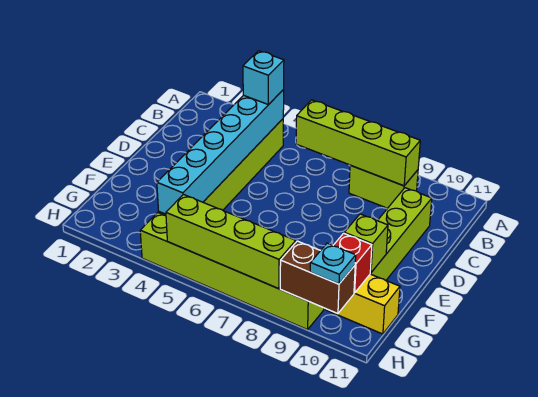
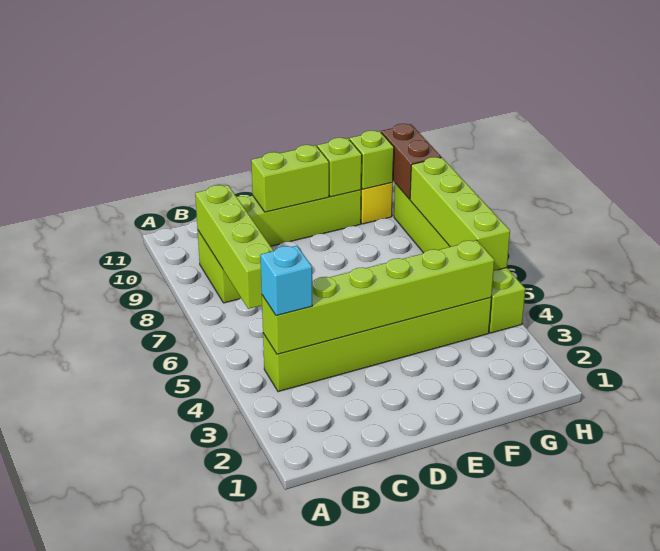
cyan 1x6 brick [157,90,284,214] -> lime 1x6 brick [262,240,494,354]
none -> lime 1x2 brick [251,145,329,212]
red 1x1 brick [333,233,372,293] -> lime 1x1 brick [350,131,394,189]
cyan 1x1 plate [310,243,356,284] -> none

